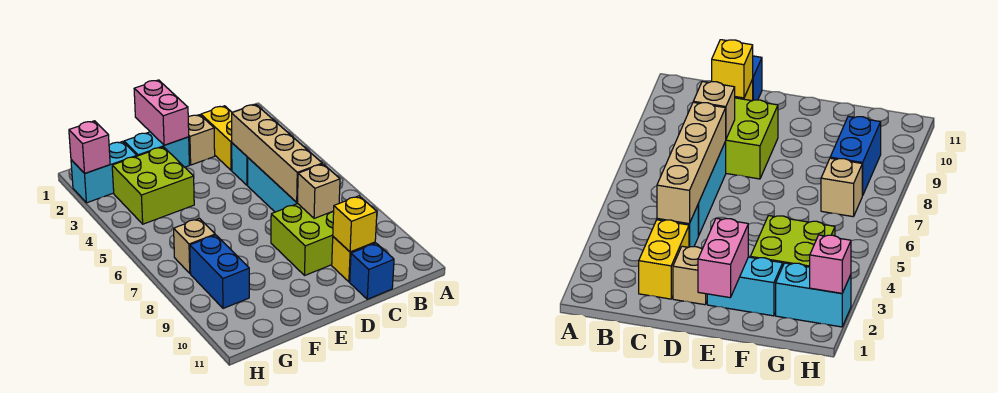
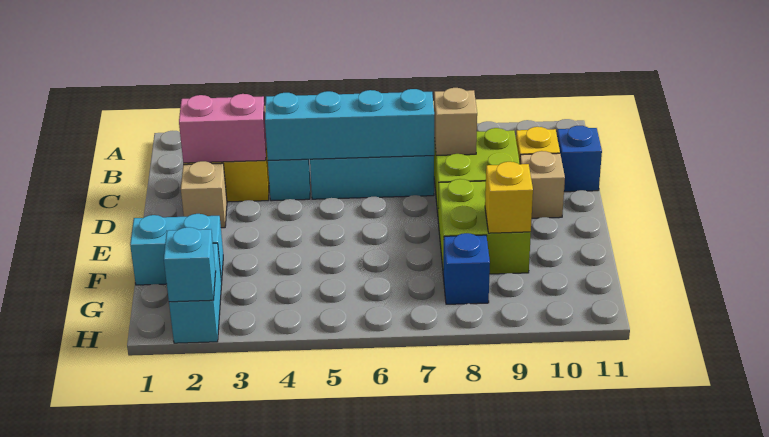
tan 1x4 brick [232,104,322,202] -> cyan 1x4 brick [265,89,434,160]
yellow 1x1 brick [333,196,377,252] -> yellow 1x1 brick moved to [485,162,533,233]
pink 1x2 brick [134,80,189,145] -> pink 1x2 brick moved to [179,94,266,163]
cyan 1x2 brick [124,132,189,167] -> cyan 1x2 brick turned to [130,214,223,285]
lime 2x2 brick [112,147,194,224] -> lime 2x2 brick moved to [438,179,531,274]
tan 1x1 brick [174,219,215,273] -> tan 1x1 brick moved to [520,151,565,218]
blue 1x2 brick [190,235,249,308] -> blue 1x1 brick [443,233,490,304]
pink 1x1 brick [69,121,110,174] -> cyan 1x1 brick [164,227,216,302]

